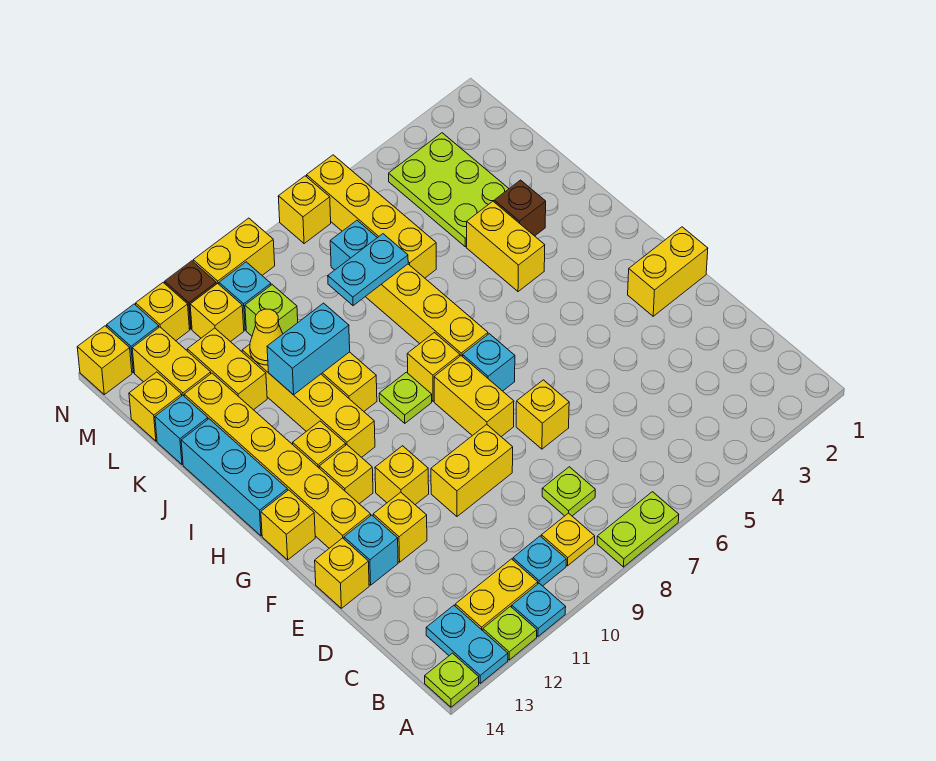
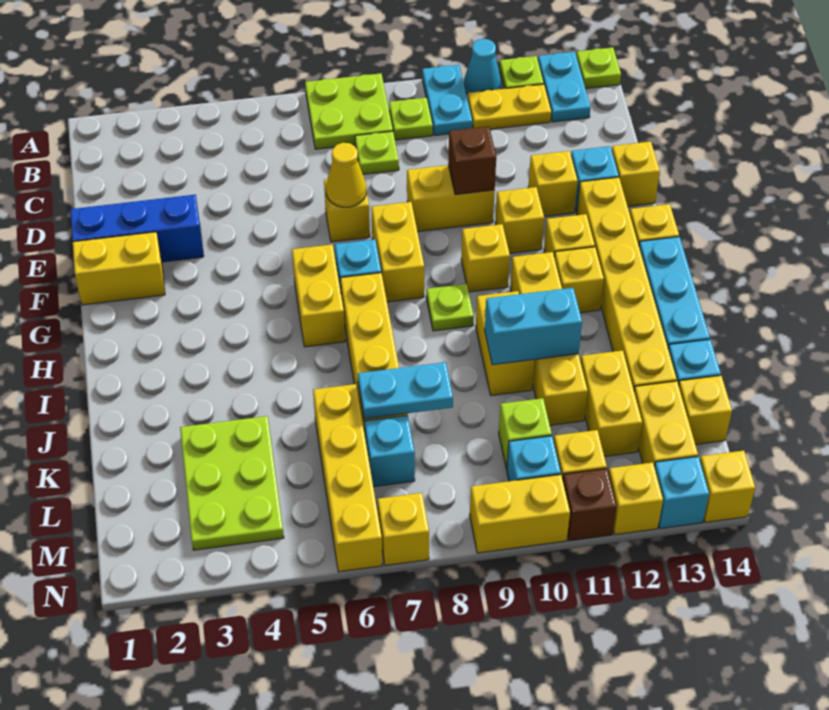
lime 1x2 plate [597,492,679,567] -> lime 2x2 plate [305,73,393,149]
cyan 1x1 plate [512,583,566,636] -> cyan 1x1 cone [464,39,501,94]
yellow 1x1 plate [541,513,595,566] -> lime 1x1 plate [389,98,433,140]
cyan 1x1 plate [513,536,566,586] -> cyan 1x2 plate [422,65,472,136]
none -> blue 1x3 brick [70,195,204,262]
yellow 1x1 brick [407,333,460,401] -> yellow 1x1 brick moved to [461,224,510,292]
yellow 1x2 brick [467,201,545,292] -> yellow 1x2 brick moved to [292,245,345,347]
brown 1x1 brick [494,180,546,236] -> brown 1x1 brick moved to [448,126,496,195]
yellow 1x1 cone [250,309,283,365] -> yellow 1x1 cone moved to [326,143,366,207]

